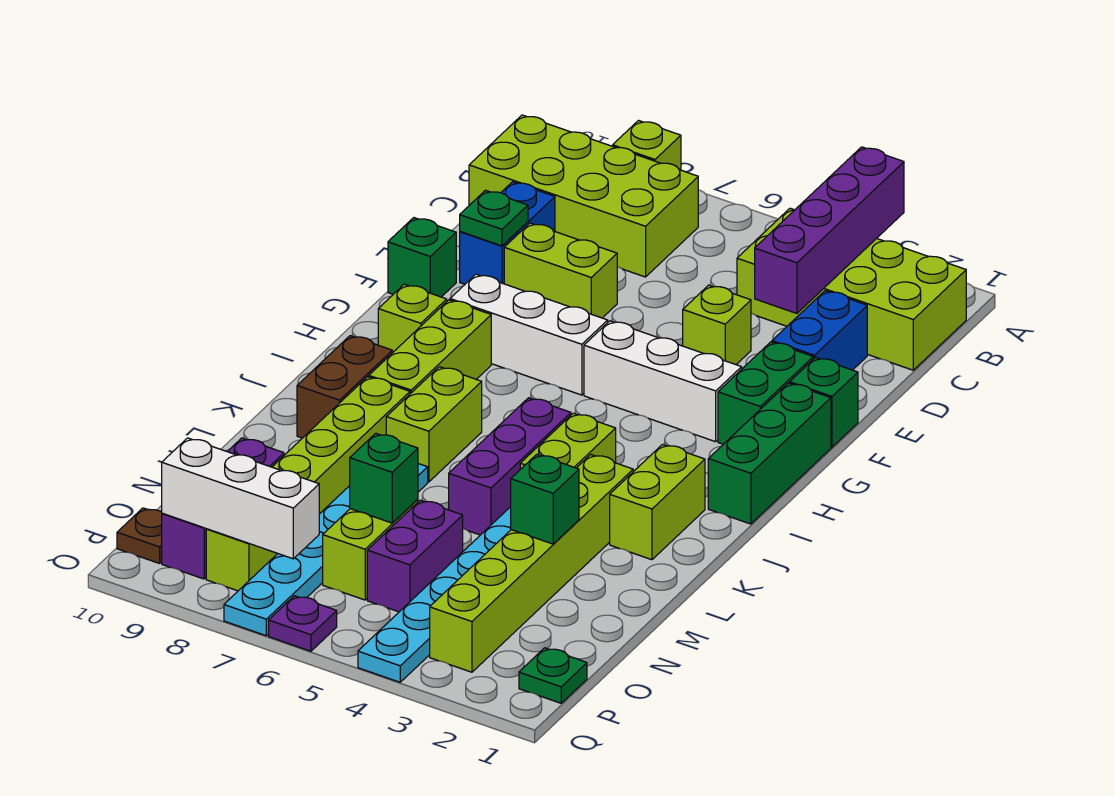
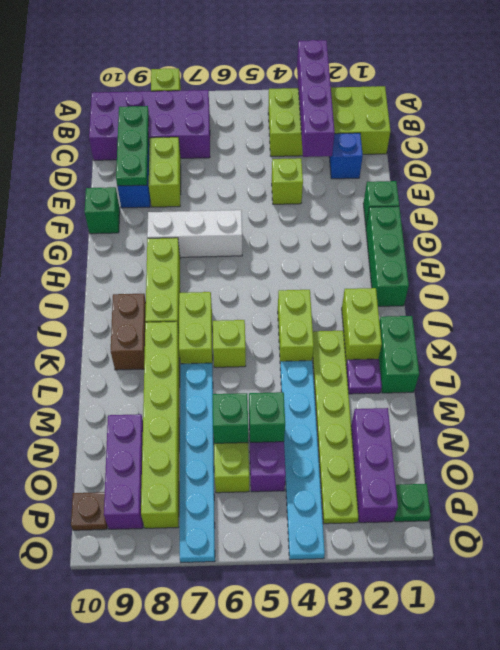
lime 2x4 brick [469,115,698,277] -> purple 2x4 brick [89,90,210,160]
blue 1x2 brick [772,291,867,370] -> blue 1x1 brick [329,133,363,179]
lime 1x2 brick [504,223,617,318] -> lime 1x2 brick turned to [149,137,181,207]
green 1x1 plate [460,190,528,246] -> green 1x3 plate [116,106,149,186]
green 1x2 brick [718,342,813,444] -> green 1x2 brick moved to [379,316,419,393]
white 1x3 brick [584,321,742,442] -> none
lime 1x1 brick [378,284,447,353] -> lime 1x1 brick moved to [213,320,246,367]
purple 1x3 brick [449,398,571,535] -> purple 1x3 brick moved to [351,408,398,523]
lime 1x6 brick [430,455,633,672] -> lime 1x6 plate [313,331,359,524]
green 1x1 brick [511,454,579,544] -> green 1x1 brick moved to [249,392,285,442]
white 1x3 brick [162,438,319,559] -> none
purple 1x1 plate [269,596,337,651] -> purple 1x1 plate moved to [346,359,382,394]

